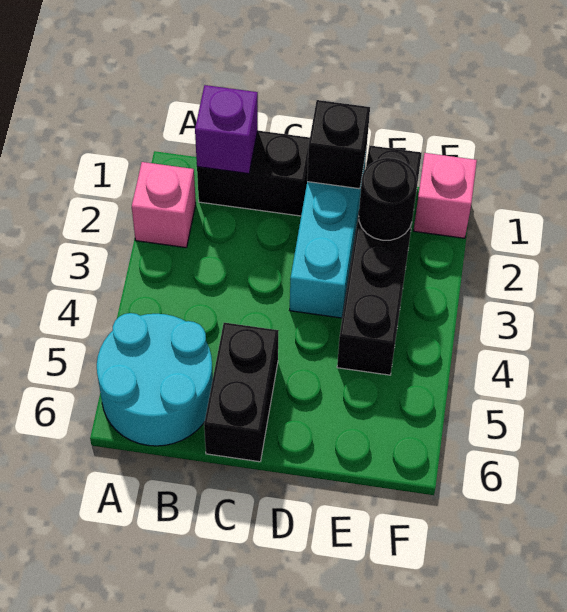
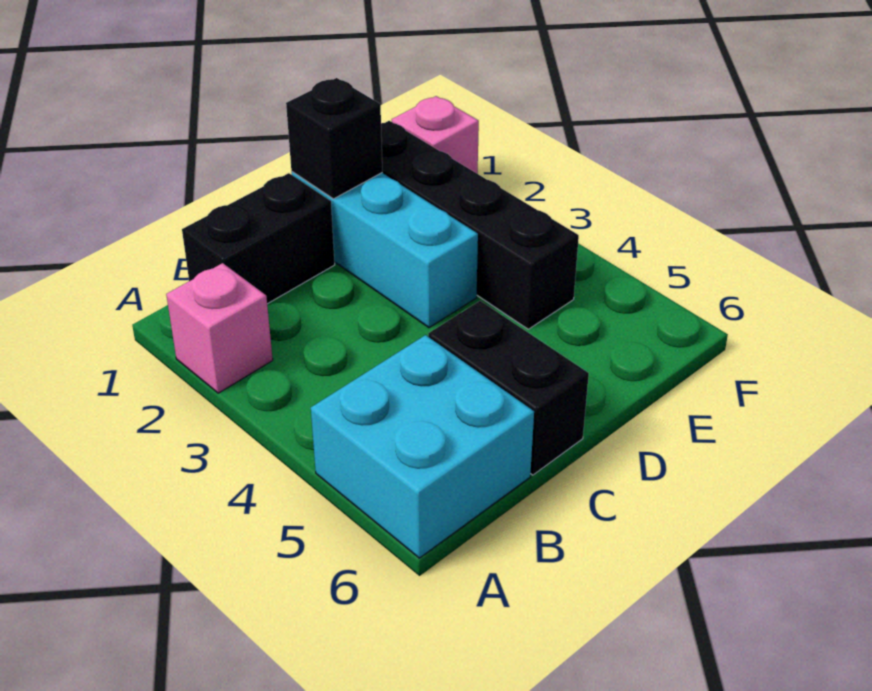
cyan 2x2 round brick [97,313,213,446] -> cyan 2x2 brick [311,335,534,558]
purple 1x1 brick [195,85,258,174] -> none
black 1x1 round brick [359,158,417,240] -> none

